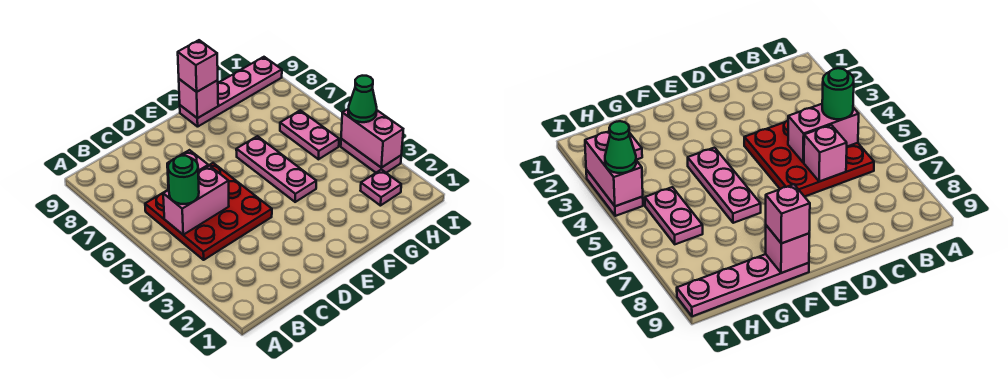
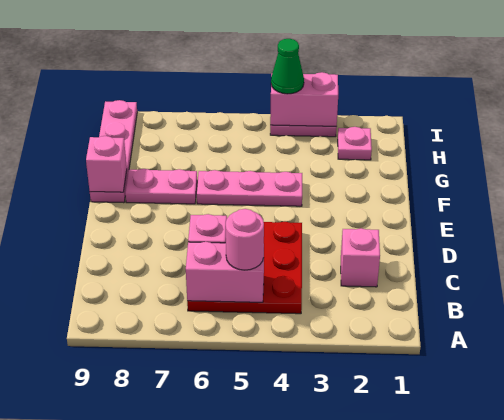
pink 1x2 brick [163,166,229,235] -> pink 1x2 brick turned to [186,242,264,302]
green 1x1 round brick [168,156,199,204] -> pink 1x1 round brick [226,209,264,270]
pink 1x1 brick [178,40,218,92] -> pink 1x1 brick moved to [341,228,380,287]
pink 1x2 plate [280,110,339,159] -> pink 1x2 plate moved to [125,169,197,204]

